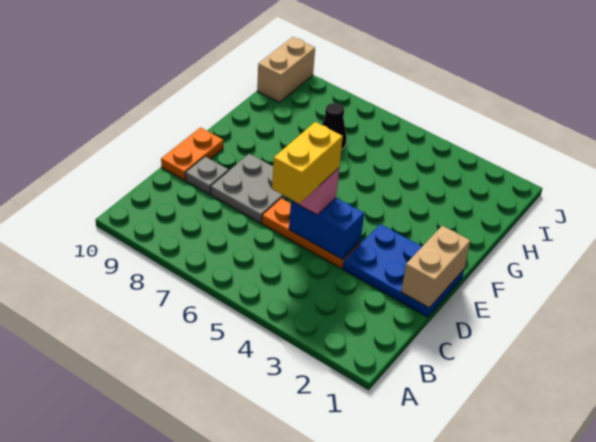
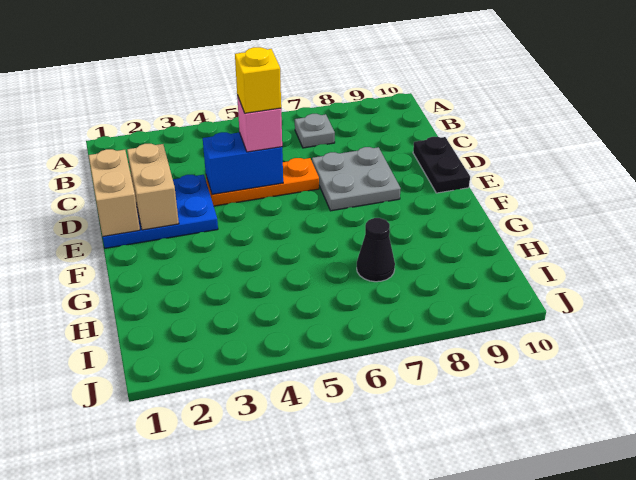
yellow 1x2 brick [272,122,343,204] -> yellow 1x1 brick [235,47,281,113]
grey 1x1 plate [186,157,229,194] -> grey 1x1 plate moved to [295,114,335,148]
orange 1x2 plate [161,127,223,180] -> black 1x2 plate [413,137,470,193]
tan 1x2 brick [257,37,315,102] -> tan 1x2 brick moved to [127,144,179,230]

